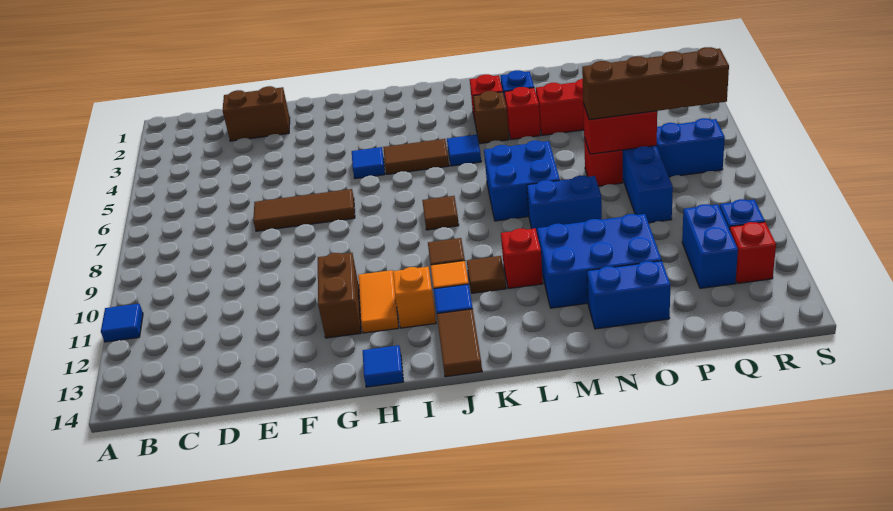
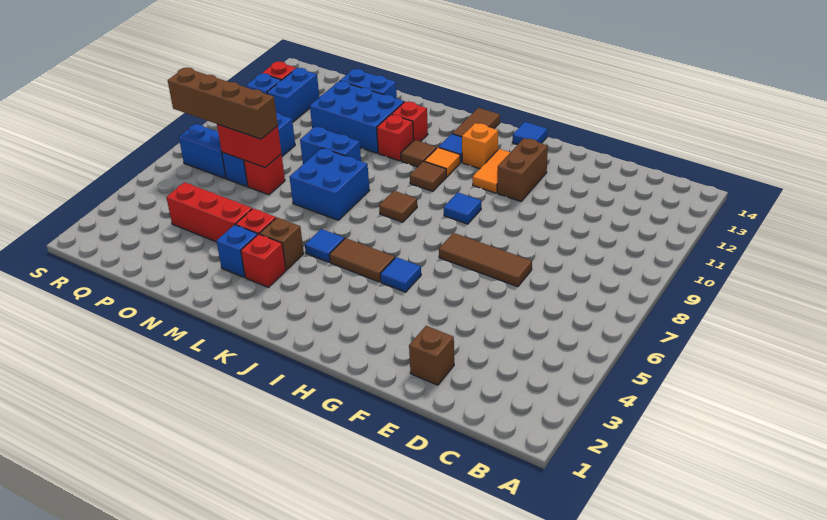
blue 1x1 tile [101,304,143,342] -> blue 1x1 tile moved to [444,192,481,224]
brown 1x2 brick [223,86,290,141] -> brown 1x1 brick [409,326,454,385]
none -> red 1x1 brick [392,101,428,142]

